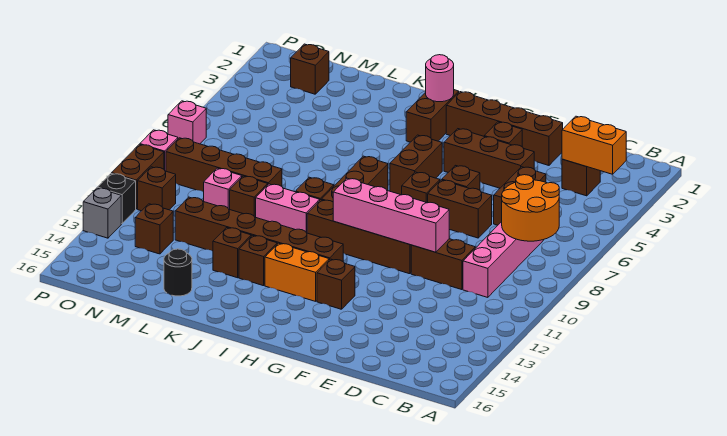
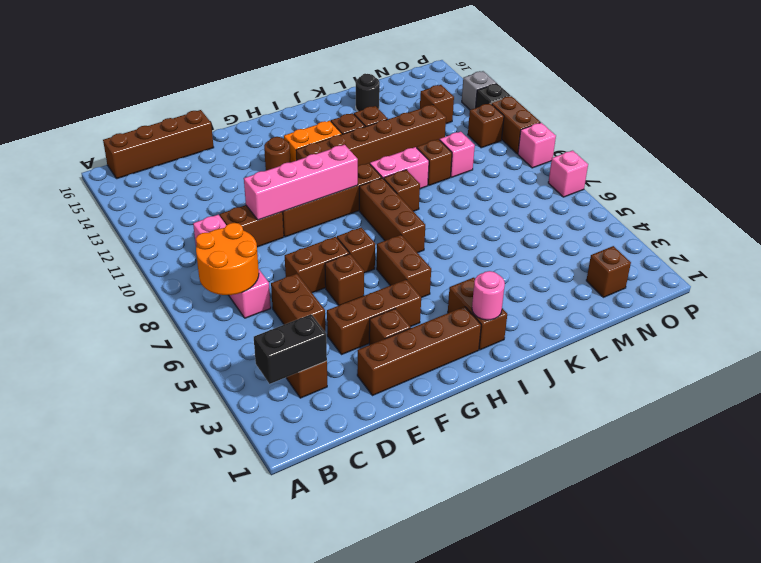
orange 1x2 brick [562,116,626,174] -> black 1x2 brick [254,314,327,384]
brown 1x1 brick [317,259,355,309] -> brown 1x1 round brick [264,137,291,171]
brown 1x4 brick [166,138,282,192] -> brown 1x4 brick moved to [103,110,214,179]

